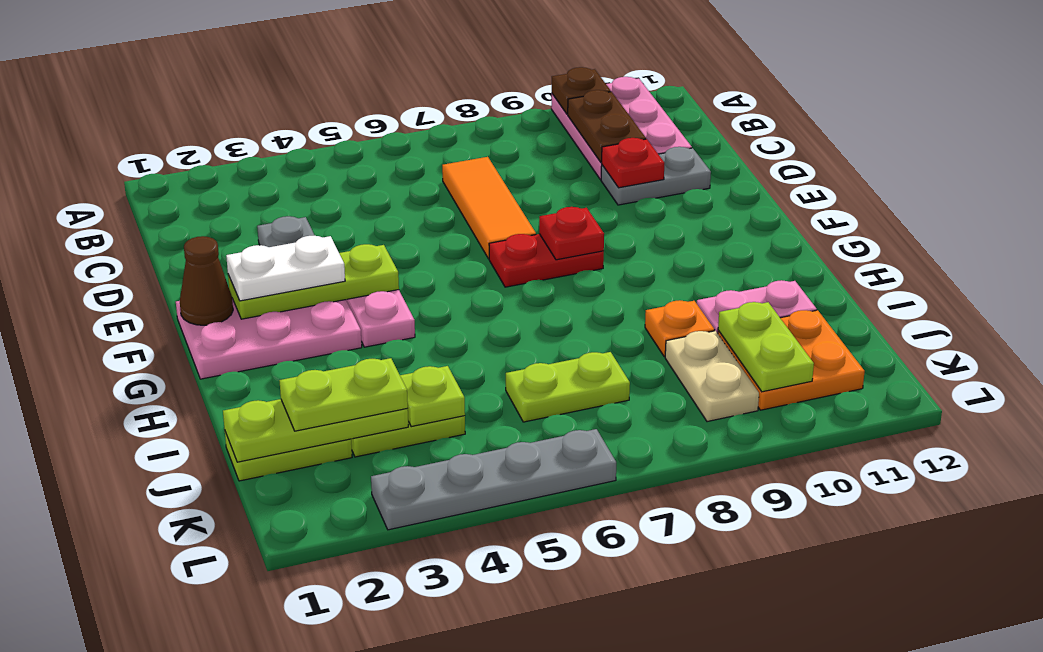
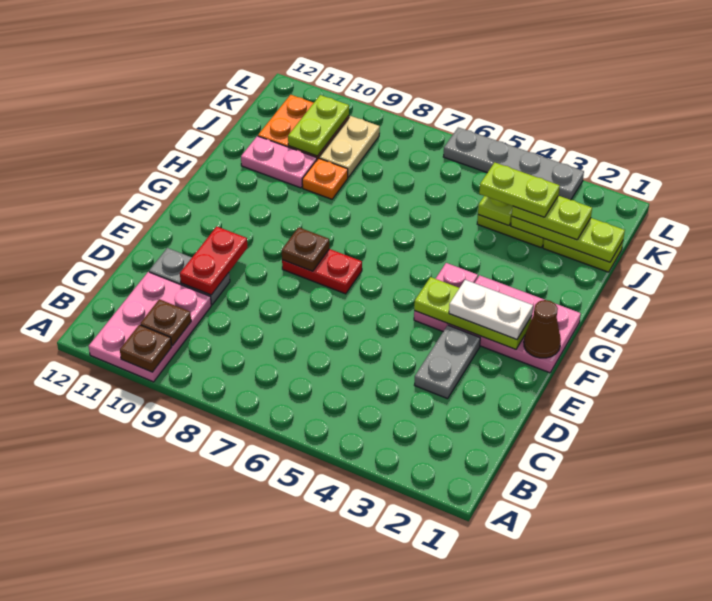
brown 1x2 plate [568,90,646,162] -> brown 1x1 plate [140,299,191,346]
orange 1x3 tile [442,157,536,259] -> none
red 1x1 plate [602,138,665,188] -> red 1x2 plate [180,227,248,295]
red 1x1 plate [539,207,604,260] -> brown 1x1 plate [282,227,329,271]
lime 1x2 plate [506,352,630,422] -> lime 1x2 plate moved to [479,162,560,217]

